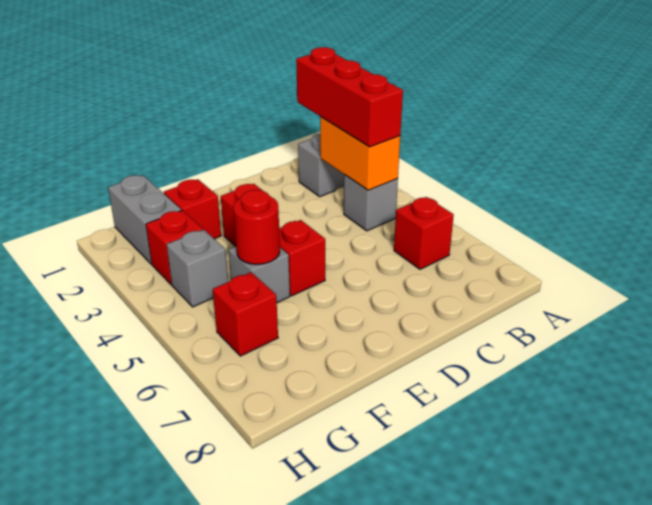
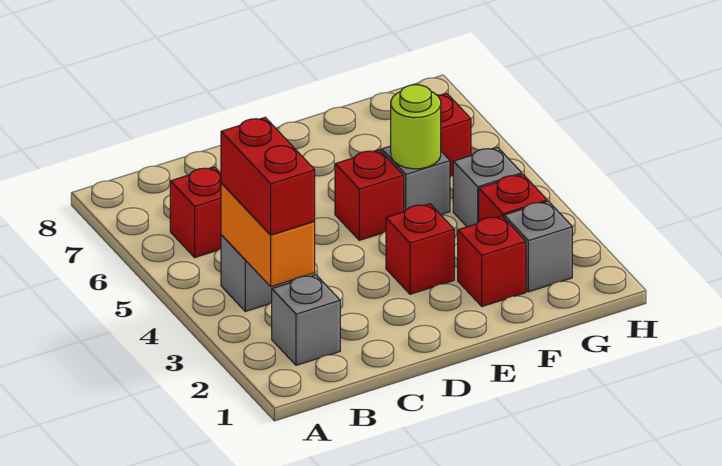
red 1x3 brick [296,47,403,147] -> red 1x2 brick [221,117,315,235]
red 1x1 round brick [233,190,280,264] -> lime 1x1 round brick [391,85,441,169]
grey 1x2 brick [108,175,181,264] -> grey 1x1 brick [504,201,572,292]

